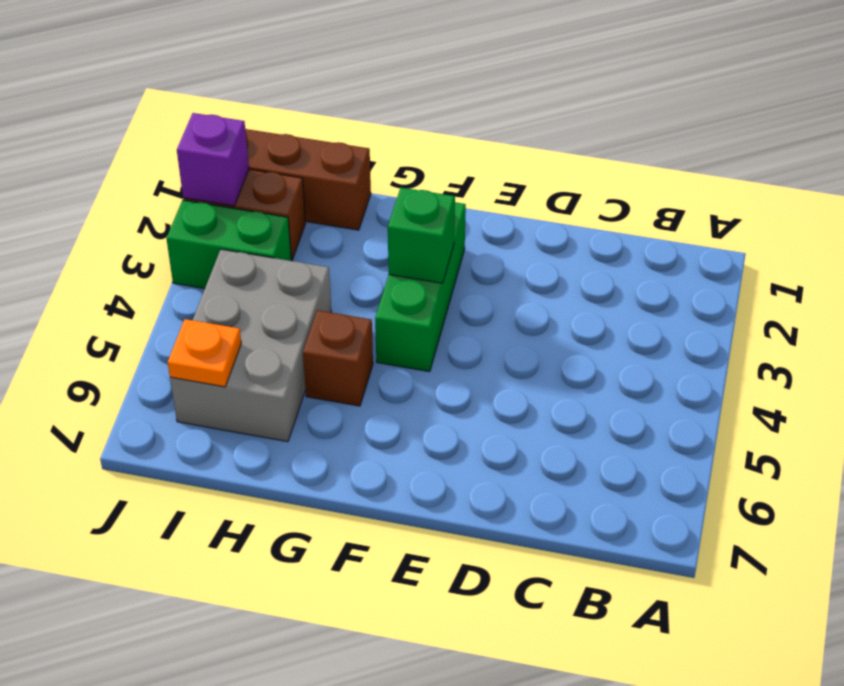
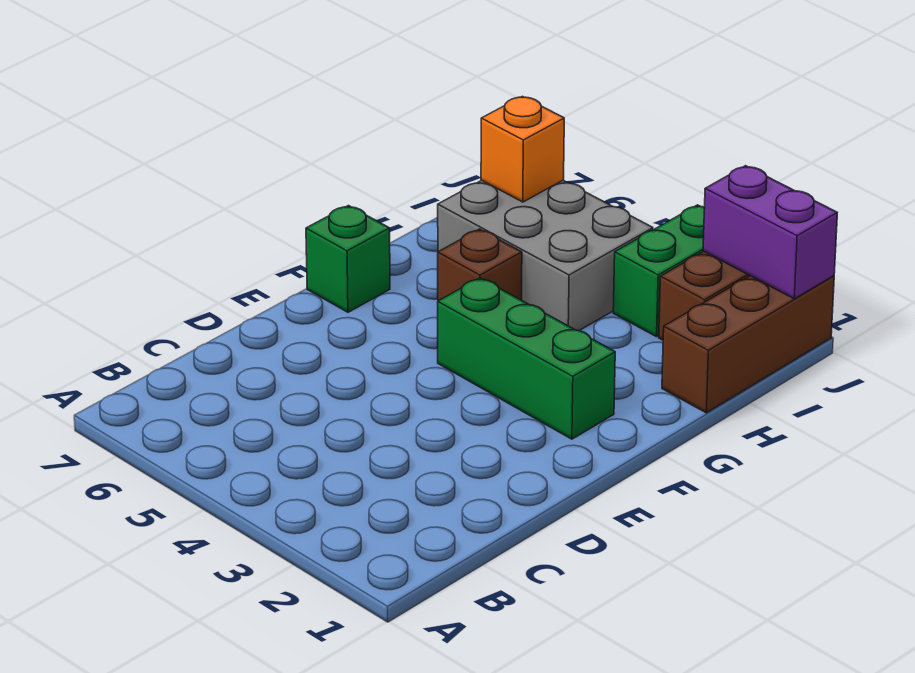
green 1x1 brick [388,188,455,283] -> green 1x1 brick moved to [306,206,390,312]
orange 1x1 plate [168,319,241,387] -> orange 1x1 brick [481,96,564,202]
purple 1x1 brick [177,113,249,206] -> purple 1x2 brick [703,166,837,299]

